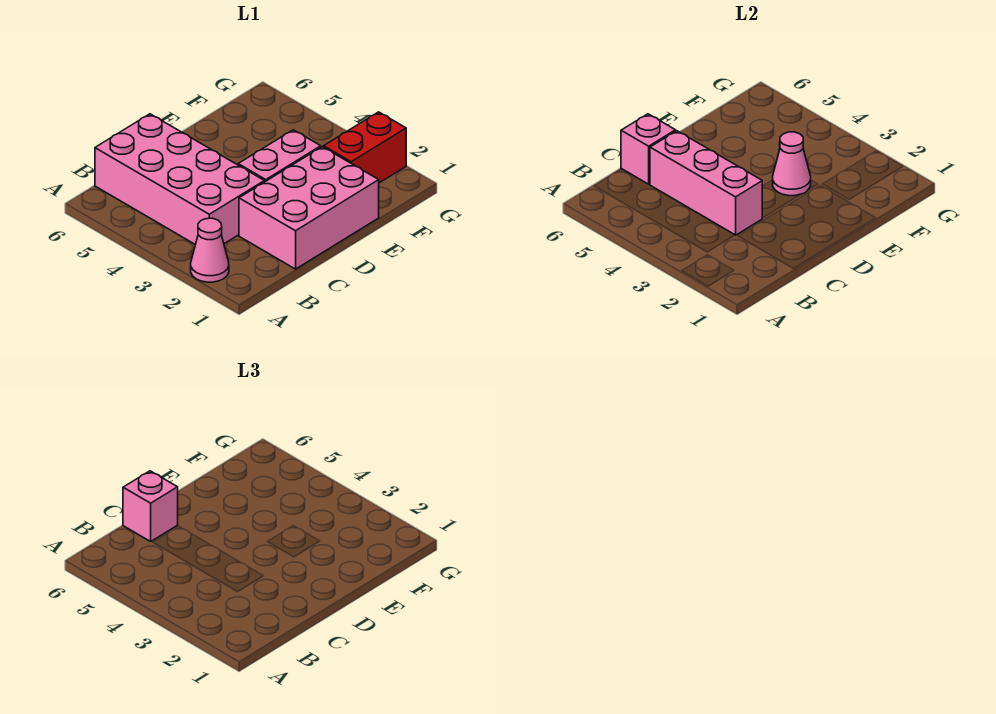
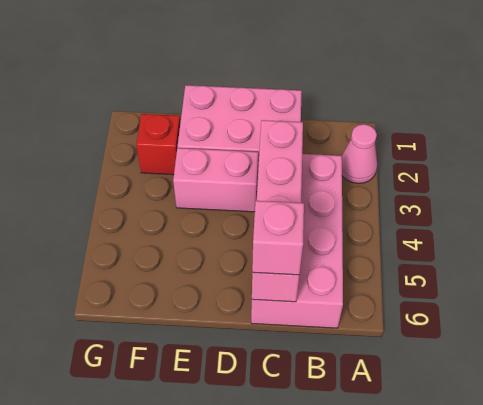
pink 1x1 cone [773,132,811,196] -> none
red 1x2 brick [324,112,406,183] -> red 1x1 brick [136,114,180,175]

